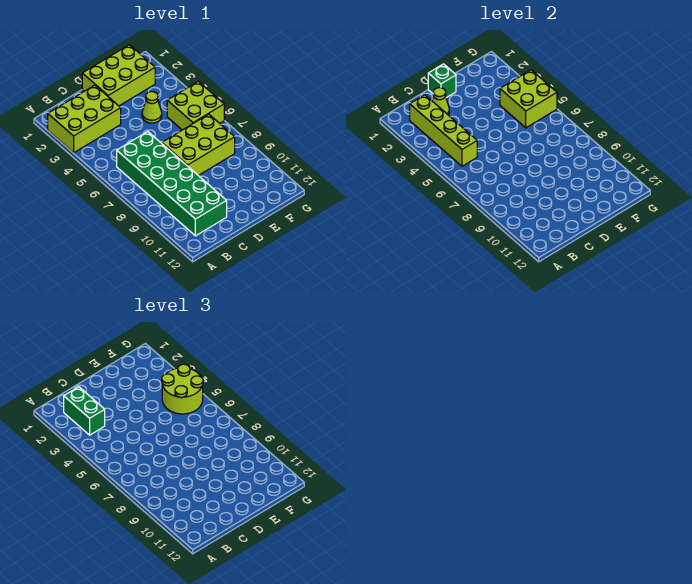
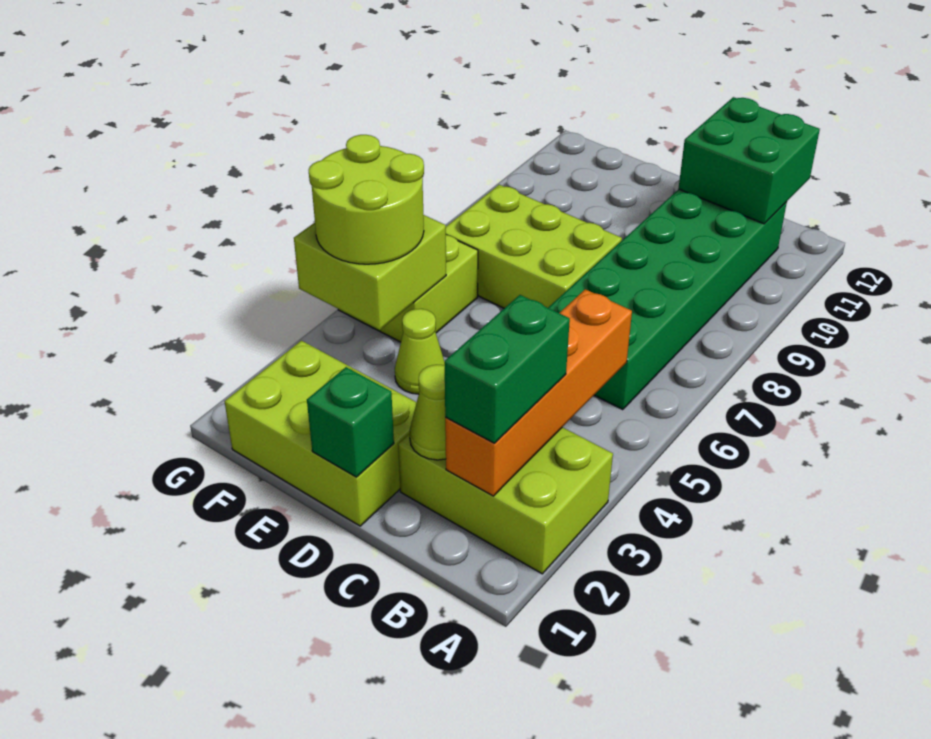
lime 1x4 brick [410,95,477,166] -> orange 1x4 brick [445,289,632,496]
none -> green 2x2 brick [678,97,820,224]

